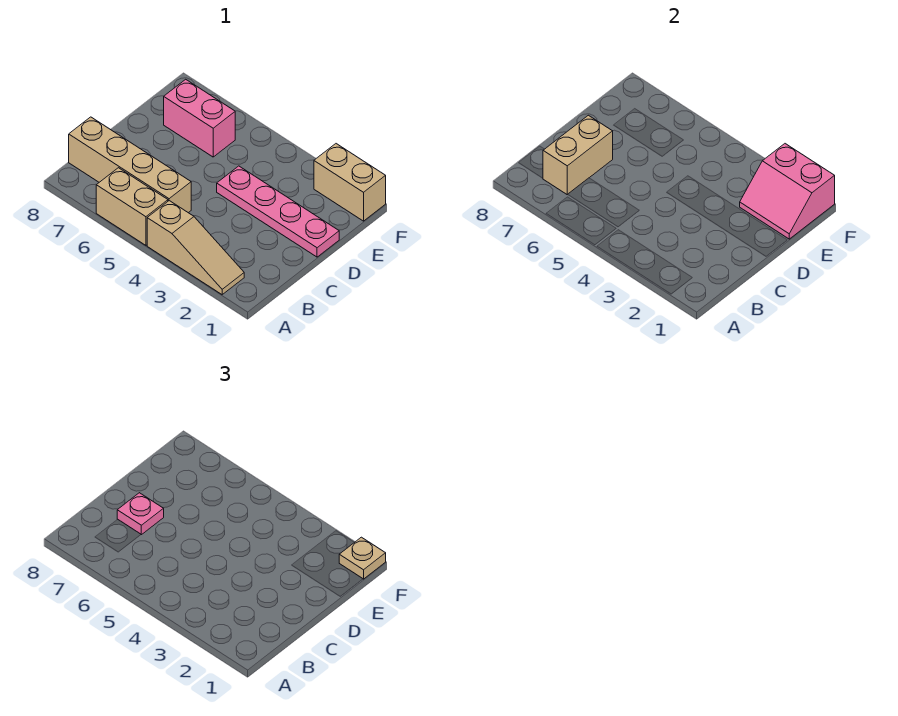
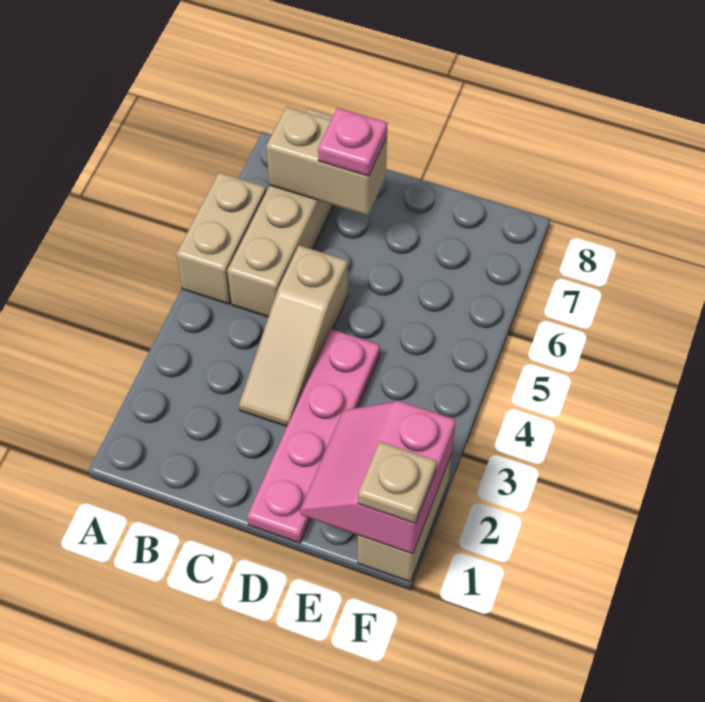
tan 1x3 slope [147,201,244,295] -> tan 1x3 slope moved to [239,246,348,426]
pink 1x2 brick [164,79,235,157] -> none

